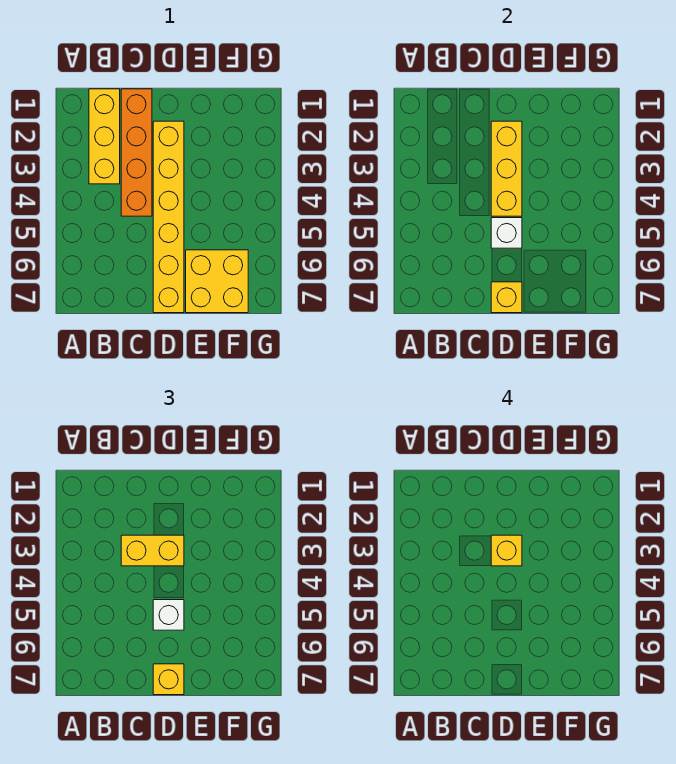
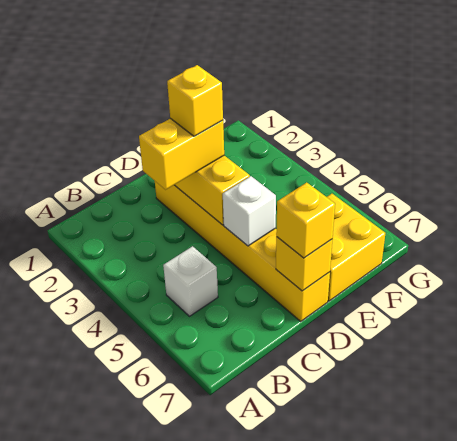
yellow 1x3 brick [89,89,120,184] -> none
orange 1x4 brick [121,89,152,216] -> none
white 1x1 brick [153,600,184,630] -> white 1x1 brick moved to [163,246,218,316]

